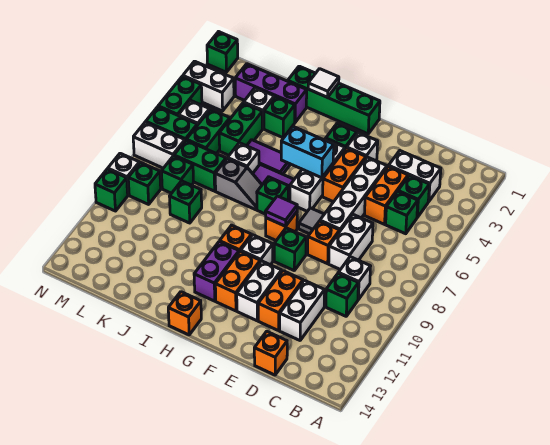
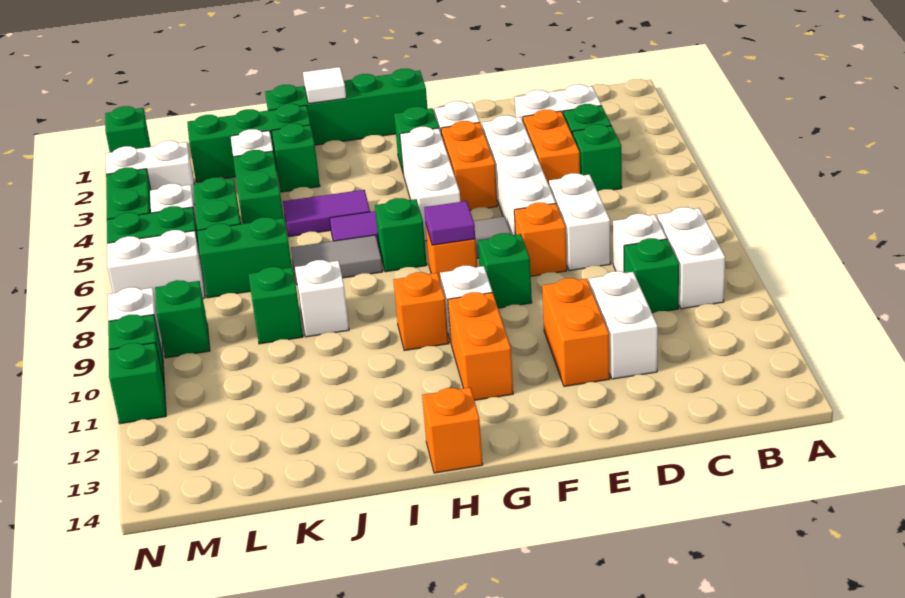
orange 1x1 brick [254,331,287,375] -> none
white 1x2 brick [237,261,282,321] -> white 1x2 brick moved to [657,207,725,309]
cyan 1x2 brick [281,127,334,178] -> none
purple 1x2 brick [194,242,239,301] -> none
grey 1x2 slope [215,158,262,210] -> grey 1x2 tile [291,235,383,284]
purple 1x3 brick [235,64,307,122] -> green 1x3 brick [187,104,311,182]
white 1x1 brick [228,143,259,174] -> white 1x1 brick moved to [295,260,349,337]
green 1x1 brick [162,156,194,193] -> green 1x1 brick moved to [109,343,166,424]

